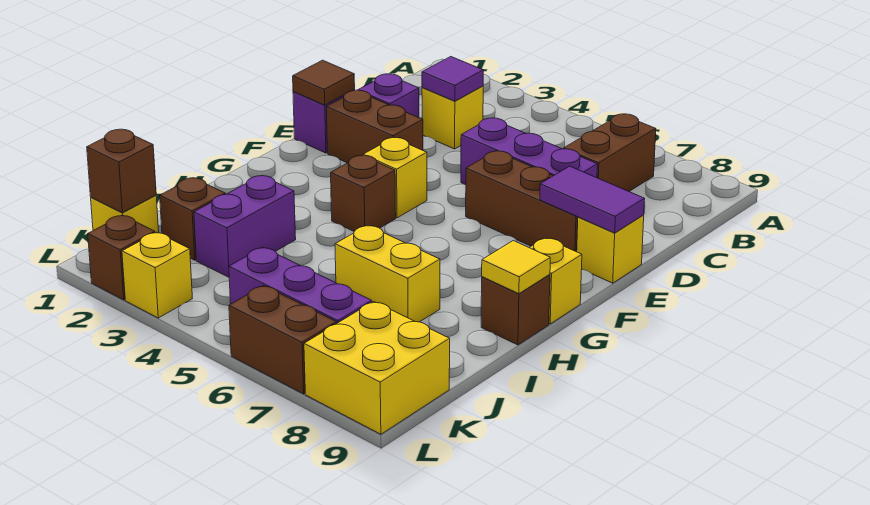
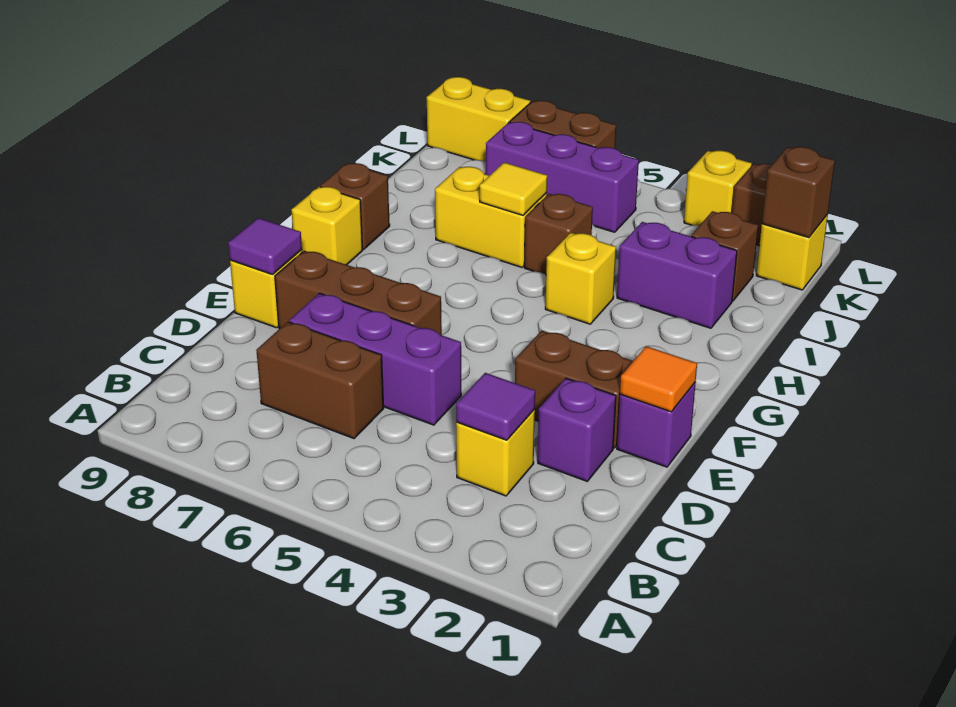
brown 1x2 brick [564,114,656,191] -> brown 1x2 brick turned to [256,322,384,438]
brown 1x1 tile [293,60,355,105] -> orange 1x1 tile [620,346,697,412]
purple 1x2 tile [540,166,645,233] -> purple 1x1 tile [228,218,302,275]
yellow 1x1 brick [363,138,427,218] -> yellow 1x1 brick moved to [545,233,616,324]
brown 1x1 brick [331,155,396,231] -> brown 1x1 brick moved to [524,194,593,275]
yellow 1x1 tile [482,241,550,294] -> yellow 1x1 tile moved to [480,162,547,215]
purple 1x2 brick [194,176,296,277] -> purple 1x2 brick turned to [617,222,737,328]
yellow 2x2 brick [304,301,450,434] -> yellow 1x2 brick [427,77,530,162]

